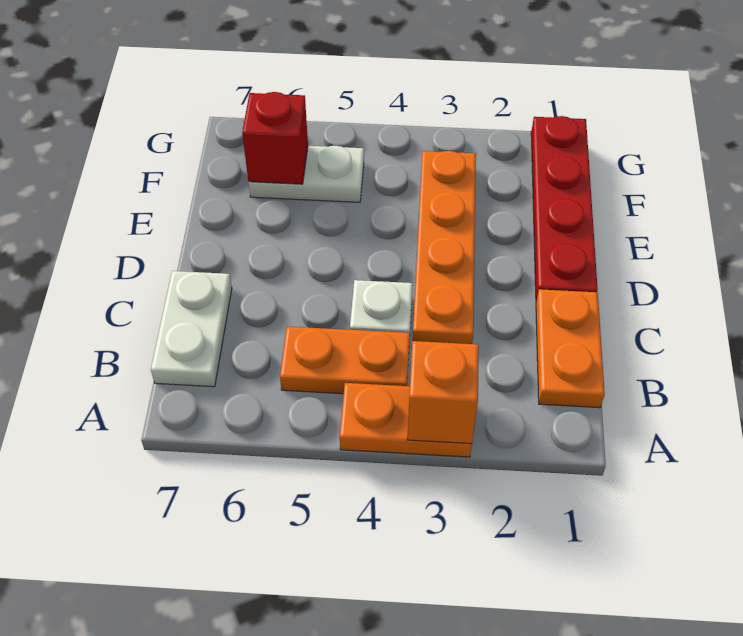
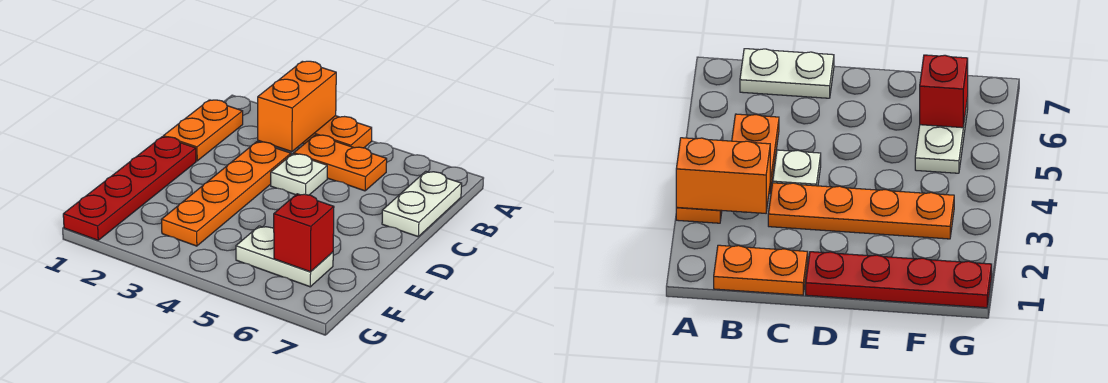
orange 1x1 brick [407,341,479,444] -> orange 1x2 brick [258,61,336,152]

